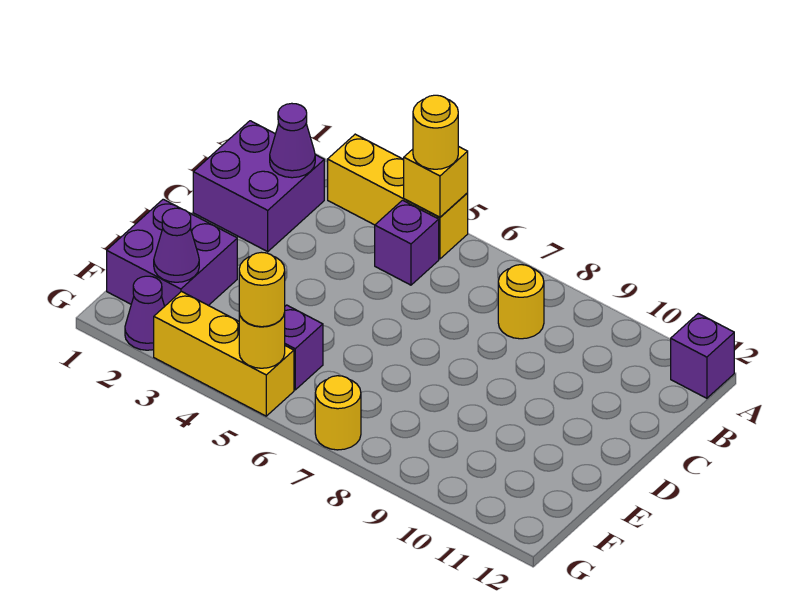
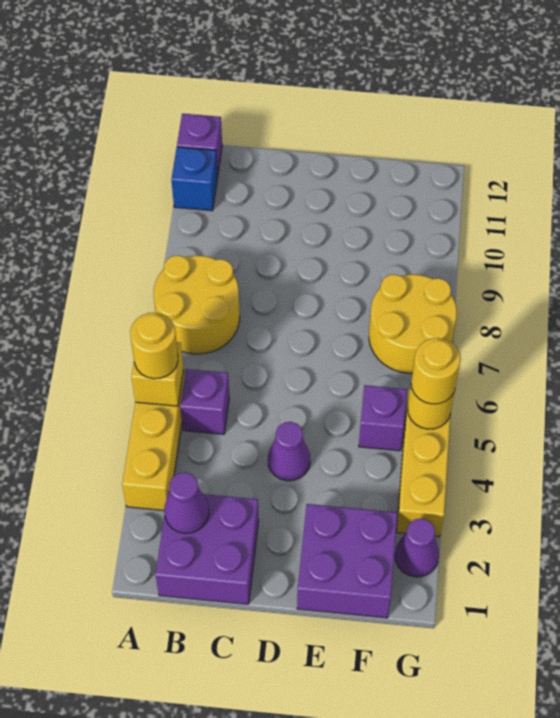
none -> blue 1x1 brick [171,147,217,211]
yellow 1x1 round brick [498,265,544,339] -> yellow 2x2 round brick [154,255,240,354]
purple 1x1 cone [154,208,199,282] -> purple 1x1 cone moved to [268,422,310,481]
yellow 1x1 round brick [315,376,361,450] -> yellow 2x2 round brick [369,274,457,373]

